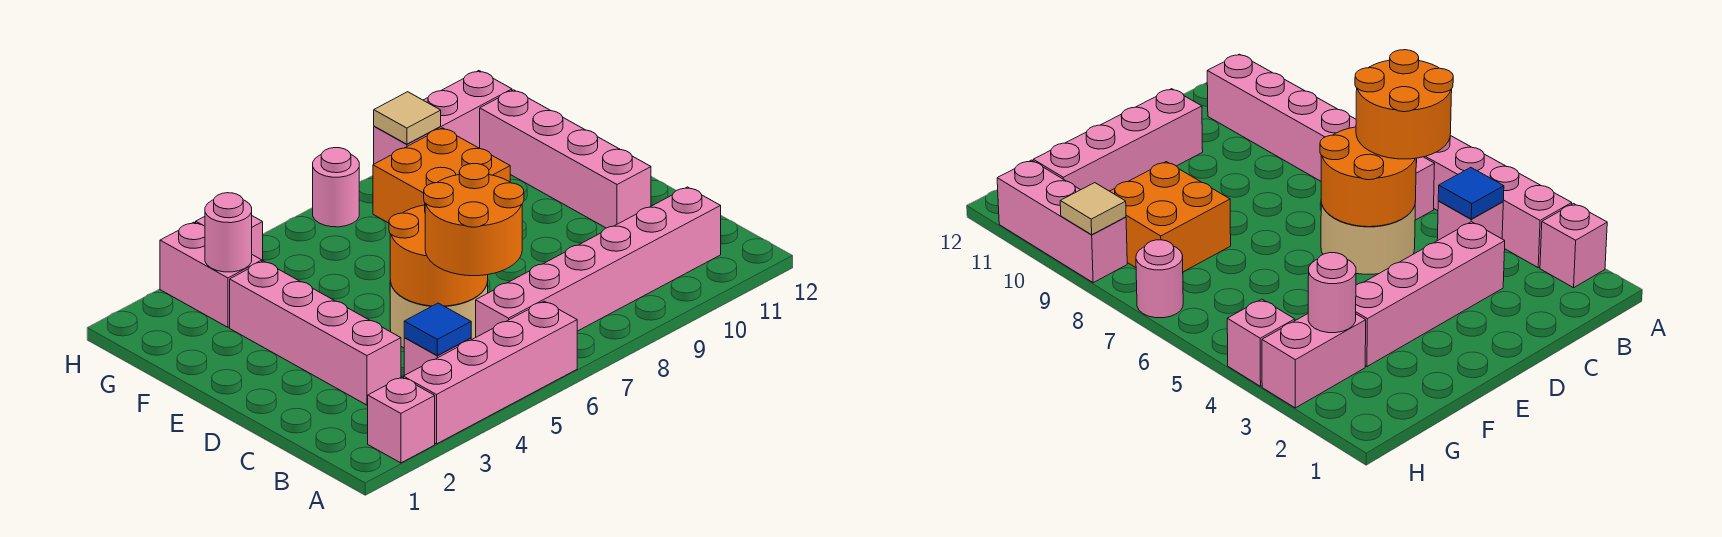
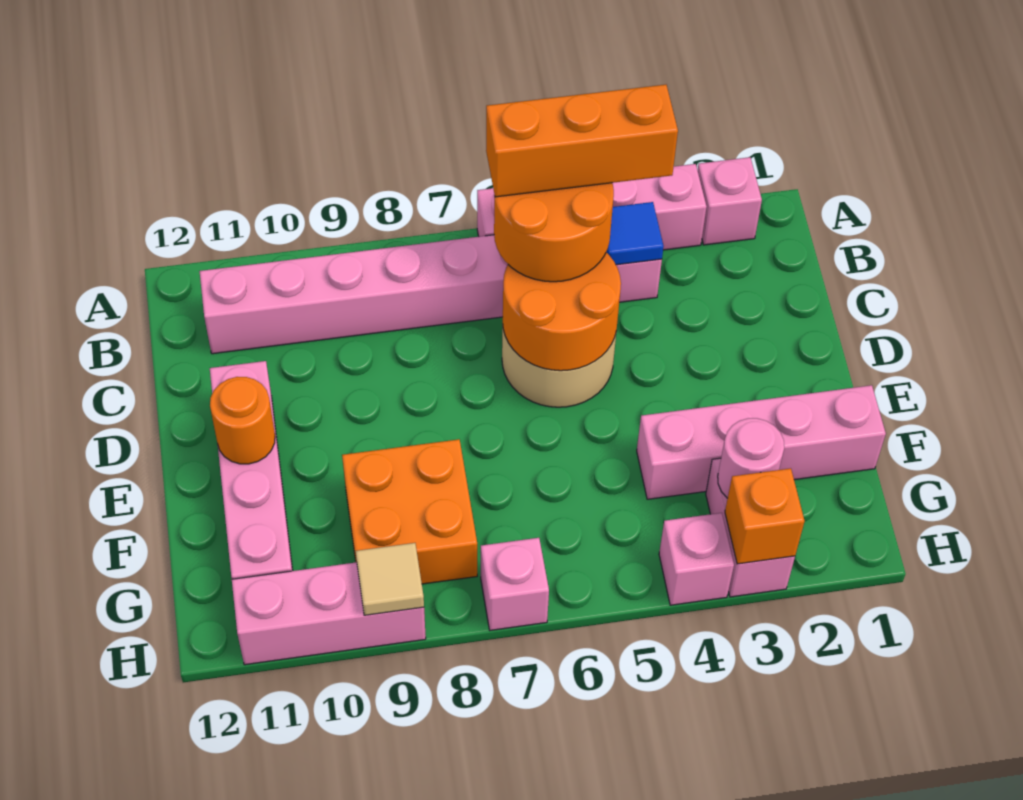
none -> orange 1x3 brick [486,85,678,197]
pink 1x4 brick [230,261,401,405] -> pink 1x4 brick turned to [637,385,886,499]
none -> orange 1x1 round brick [210,377,275,464]
none -> orange 1x1 brick [725,468,805,564]
pink 1x1 round brick [313,148,359,227] -> pink 1x1 brick [481,538,549,630]

